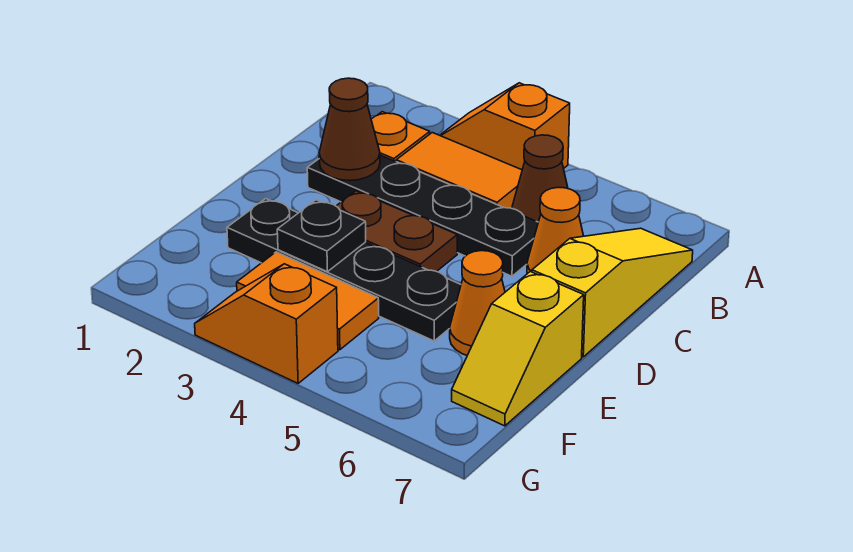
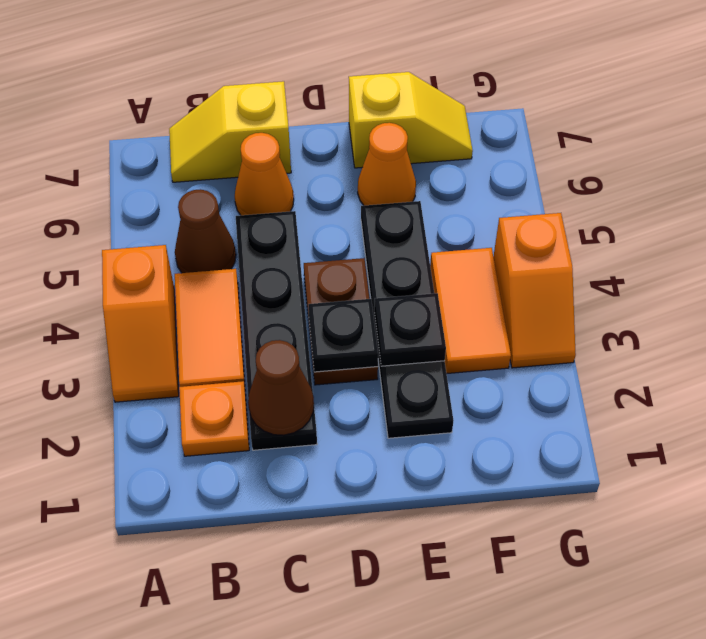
yellow 1x3 slope [532,228,693,357] -> yellow 1x2 slope [169,81,291,182]
none -> black 1x1 plate [308,299,378,372]

